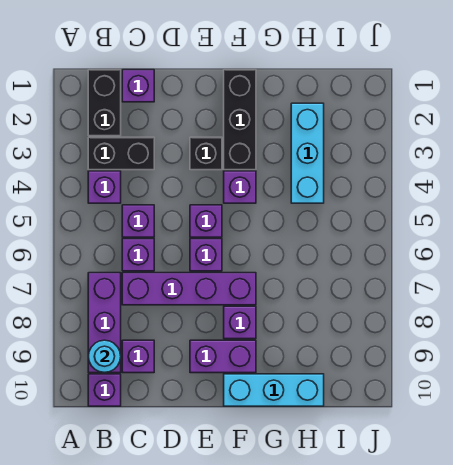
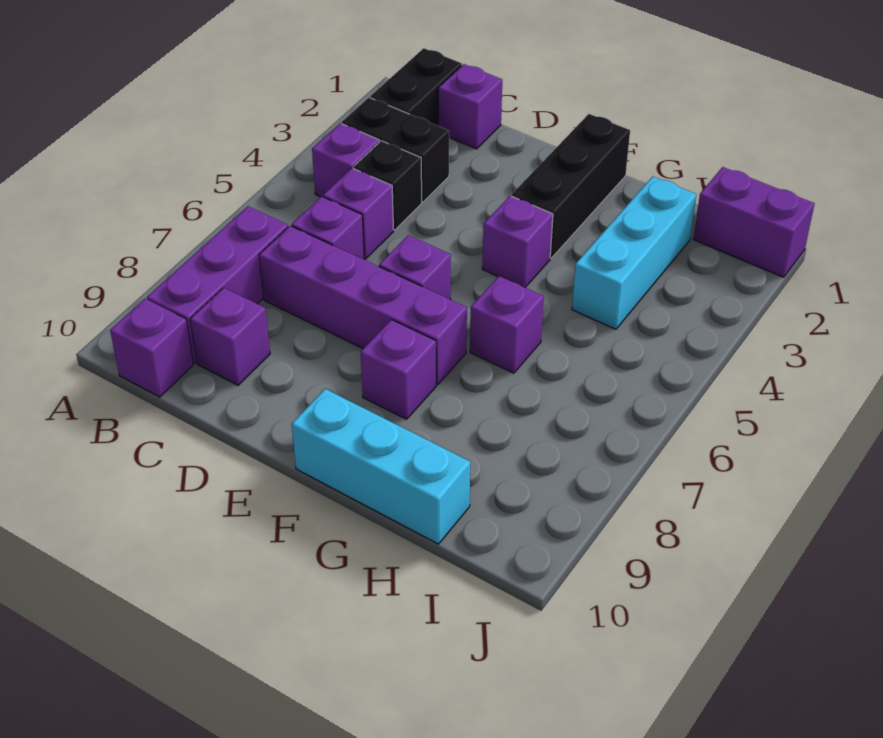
cyan 1x1 round brick [88,340,121,373] -> none
black 1x1 brick [190,137,222,170] -> black 1x1 brick moved to [353,141,422,230]
purple 1x1 brick [190,205,222,237] -> purple 1x1 brick moved to [470,276,544,373]
purple 1x2 brick [190,340,256,373] -> purple 1x2 brick moved to [693,167,815,277]

